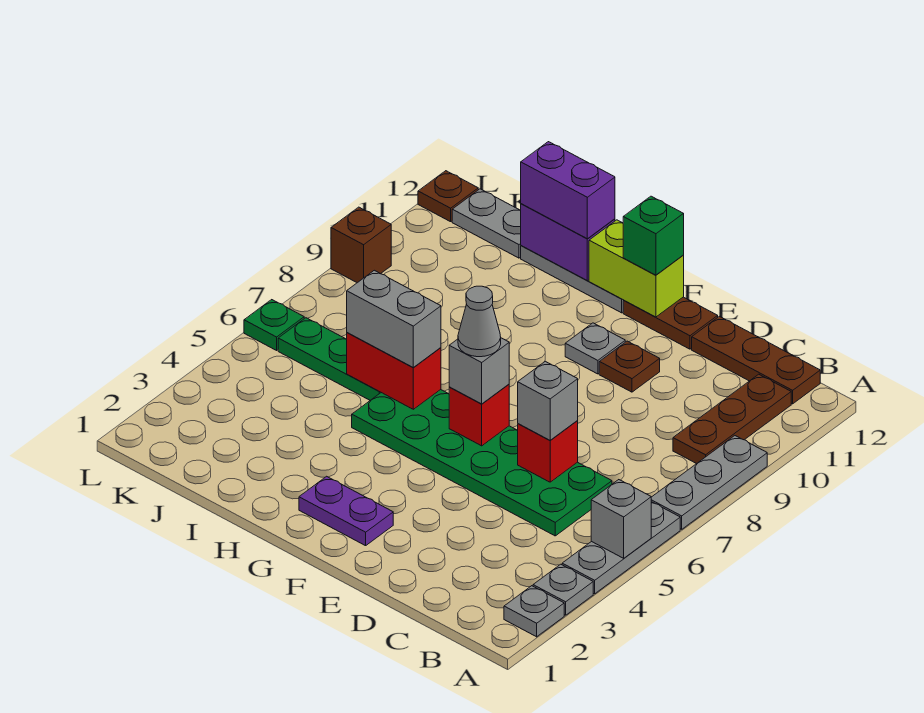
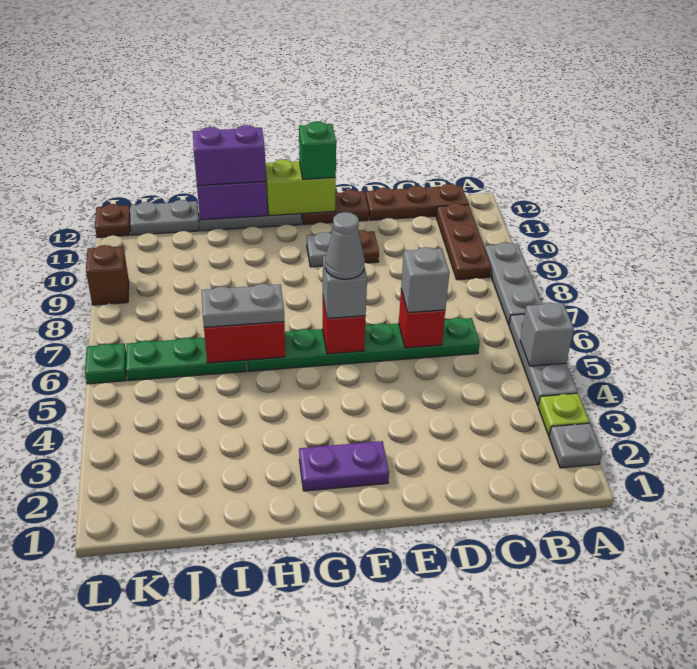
grey 1x1 plate [533,564,593,615] -> lime 1x1 plate [538,393,590,436]
green 2x6 plate [352,390,612,536] -> green 1x6 plate [247,318,480,371]
grey 1x2 brick [347,270,441,368] -> grey 1x2 plate [201,284,284,327]

